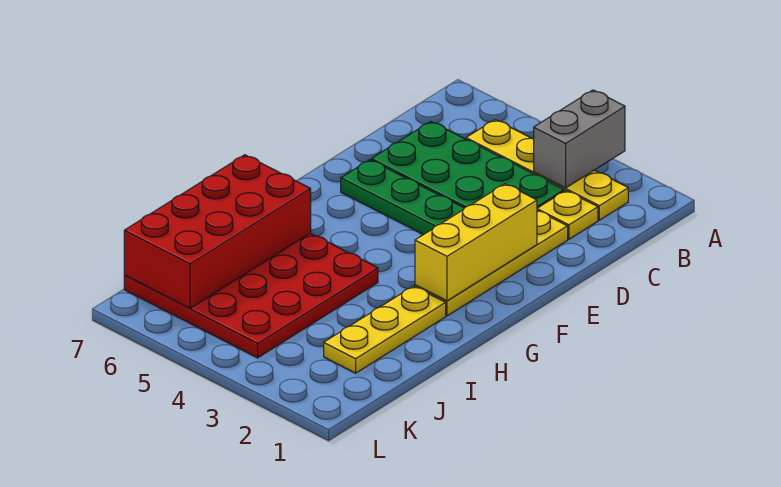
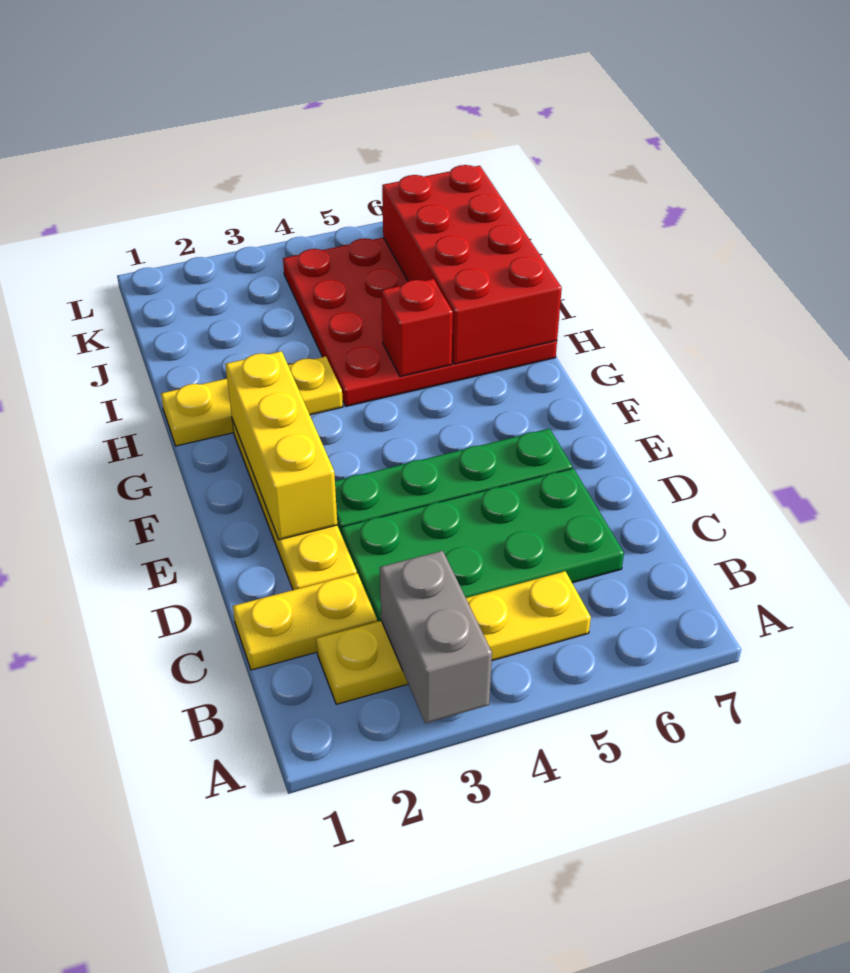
yellow 1x1 plate [537,191,598,239] -> yellow 1x2 plate [233,573,377,670]
yellow 1x3 plate [324,286,446,373] -> yellow 1x3 plate turned to [161,356,343,446]
none -> red 1x1 brick [382,279,453,377]

